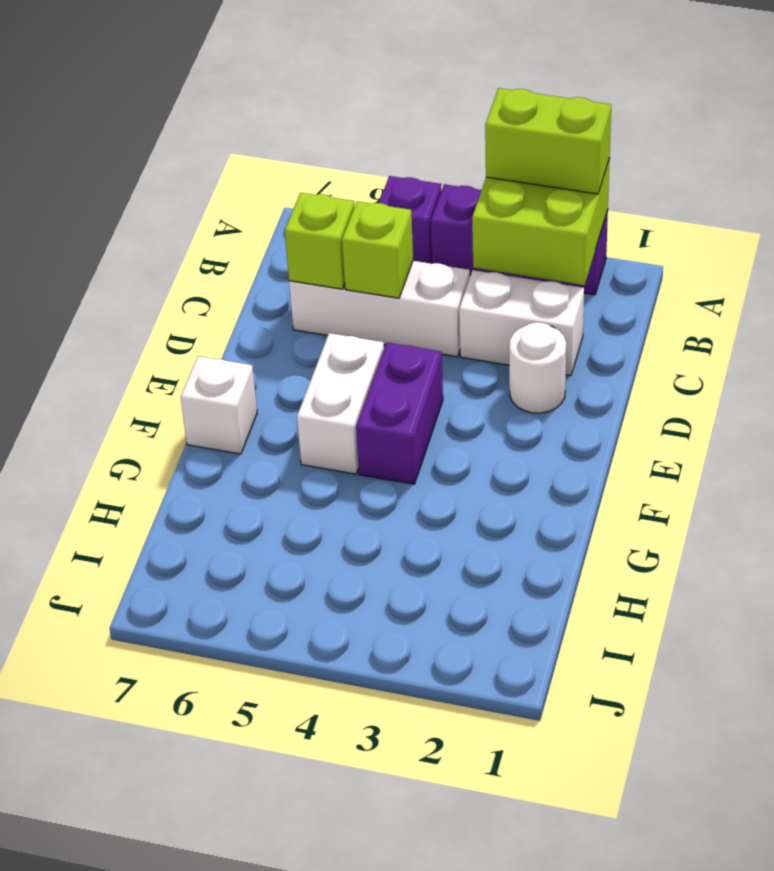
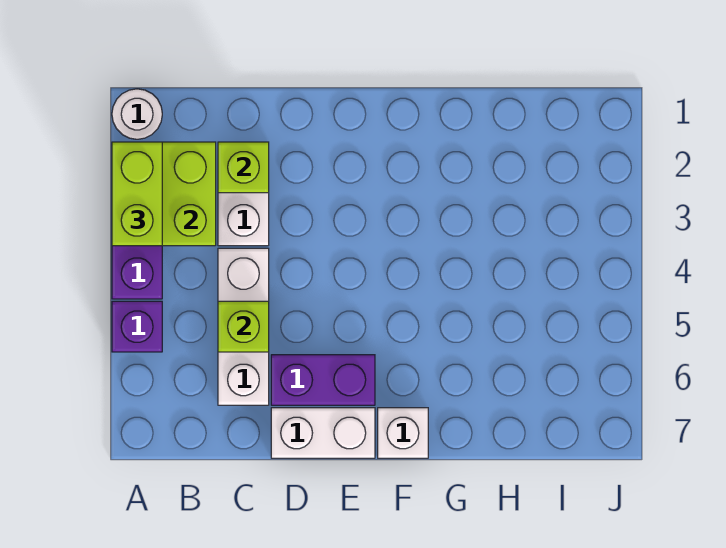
lime 1x1 brick [285,193,354,289] -> lime 1x1 brick moved to [218,142,269,193]
white 1x1 round brick [509,322,566,413] -> white 1x1 round brick moved to [112,89,162,139]
purple 1x2 brick [356,343,443,484] -> purple 1x2 brick moved to [271,355,375,405]
white 1x2 brick [297,333,384,474] -> white 1x2 brick moved to [271,408,375,458]

